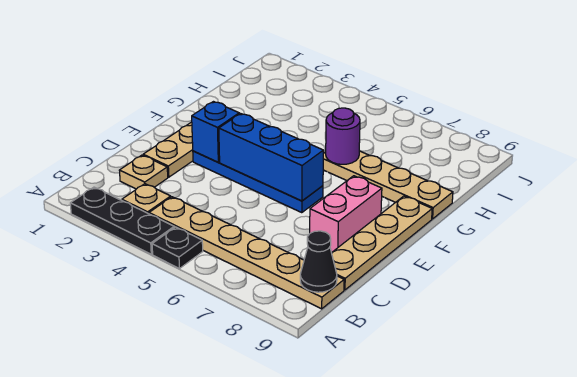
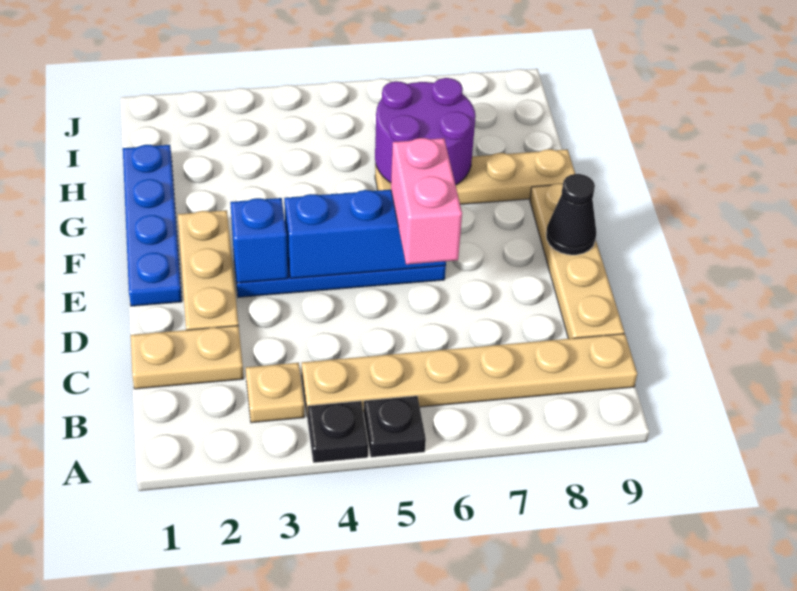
black 1x3 plate [70,187,174,254] -> black 1x1 plate [307,401,368,463]
black 1x1 cone [300,231,337,292] -> black 1x1 cone moved to [546,174,596,255]
tan 1x1 plate [119,155,168,189] -> tan 1x2 plate [131,326,243,389]
pink 1x2 brick [310,176,382,253] -> pink 1x2 brick moved to [391,138,462,264]
none -> blue 1x4 plate [123,145,182,306]
purple 1x1 round brick [326,108,360,164] -> purple 2x2 round brick [375,78,476,185]

